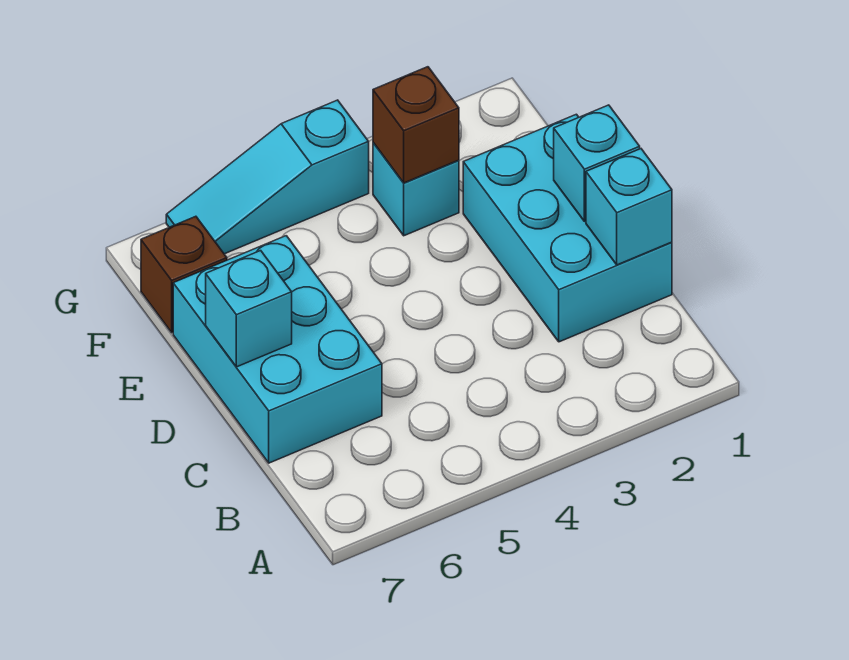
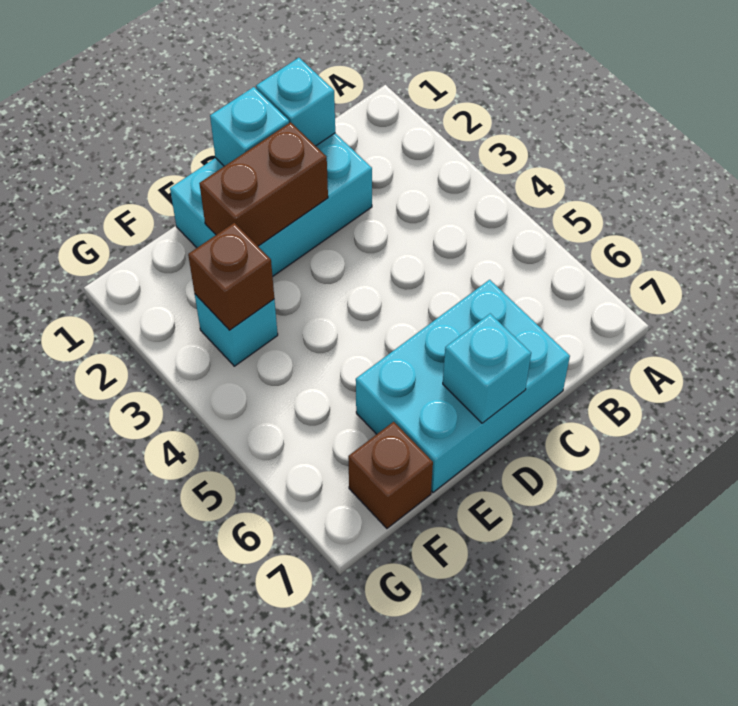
none -> brown 1x2 brick [199,122,328,246]
cyan 1x3 slope [166,100,369,254] -> none

